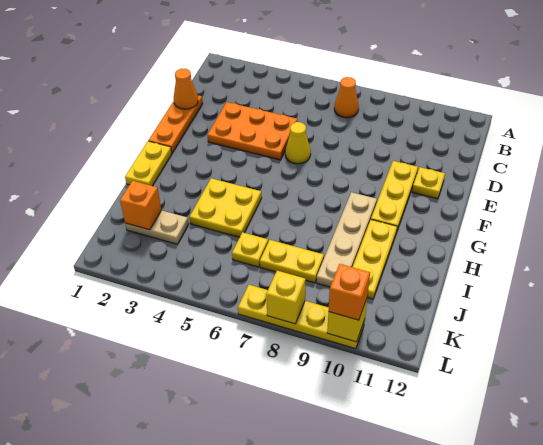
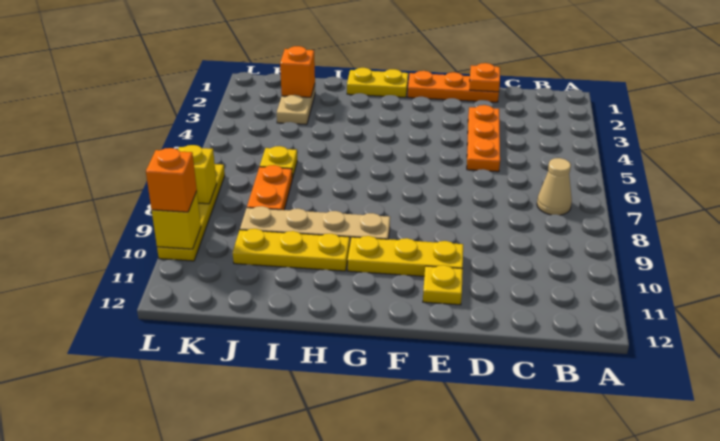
orange 1x1 cone [334,77,359,118] -> tan 1x1 cone [537,158,572,215]
orange 1x1 cone [174,69,198,109] -> orange 1x1 plate [470,63,500,92]
orange 2x3 plate [207,102,297,160] -> orange 1x3 plate [467,105,500,172]
yellow 1x1 cone [285,122,311,164] -> none
yellow 2x2 plate [190,178,262,237] -> none
yellow 1x2 plate [260,240,324,283] -> orange 1x2 plate [247,165,292,210]

